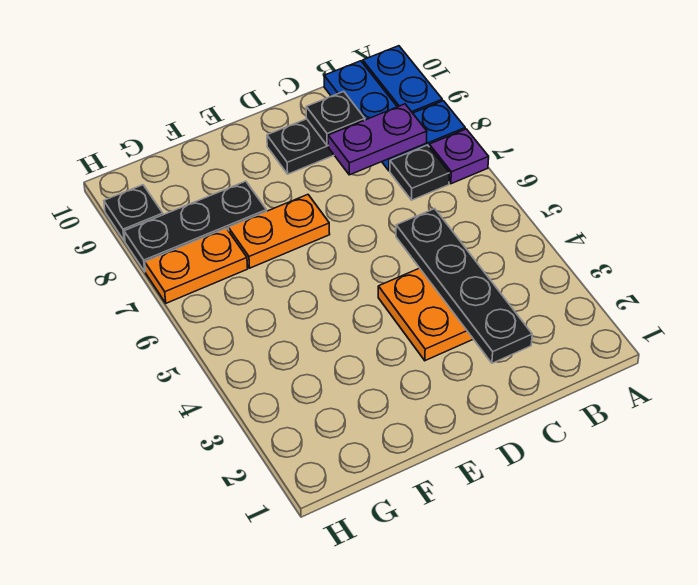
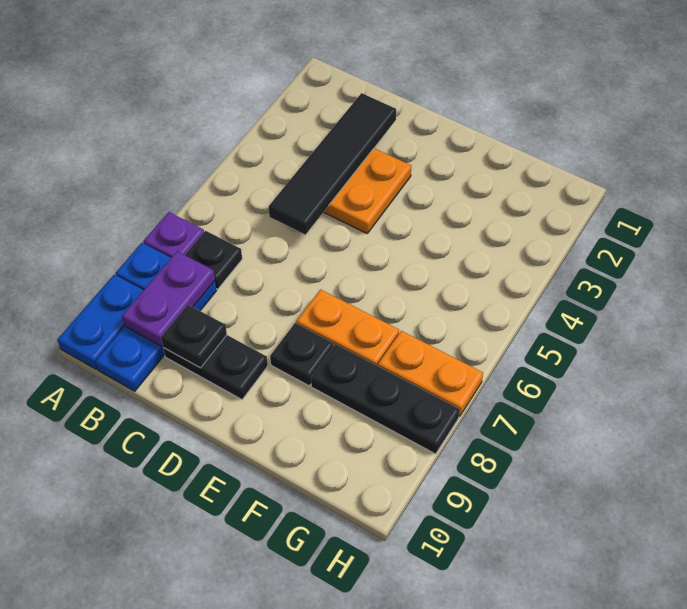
purple 1x2 plate [328,104,427,175] -> purple 1x2 plate turned to [122,251,215,346]
black 1x4 plate [396,209,532,363] -> black 1x4 tile [269,93,396,235]
black 1x1 plate [104,185,163,241] -> black 1x1 plate moved to [270,323,334,386]

